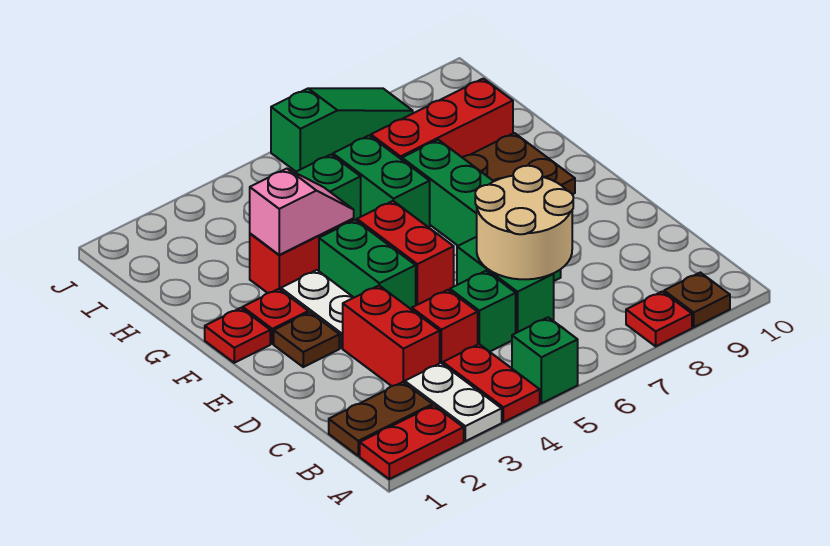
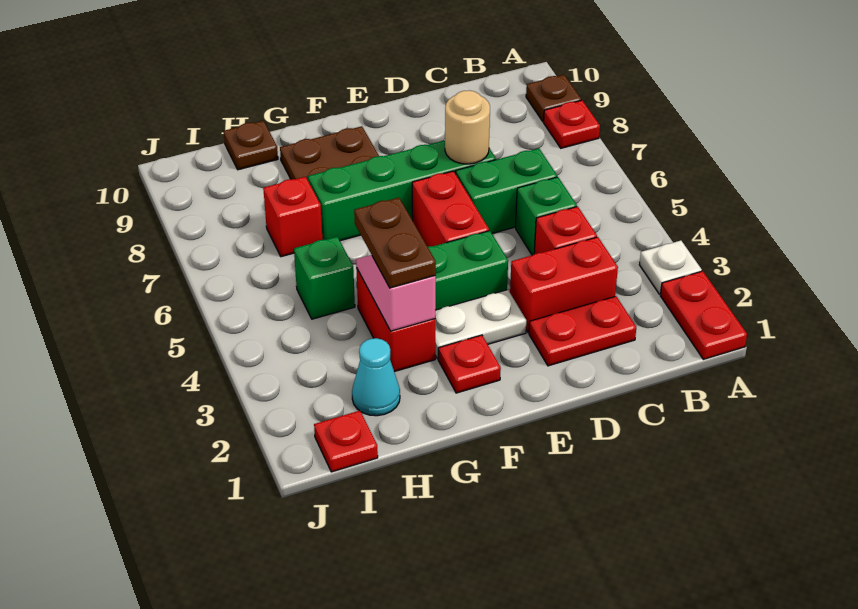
white 1x2 plate [405,363,502,441] -> white 1x1 plate [639,241,702,294]
red 1x2 plate [443,344,540,422] -> red 1x2 plate moved to [529,296,636,366]
green 1x1 brick [512,317,578,403] -> none
brown 1x2 plate [329,382,433,456] -> brown 1x2 plate moved to [354,198,436,288]
tan 2x2 round brick [475,166,573,279] -> tan 1x1 round brick [445,90,490,164]
brown 1x1 plate [274,312,339,367] -> brown 1x1 plate moved to [224,121,278,170]
red 1x2 brick [357,201,454,305] -> red 1x2 brick turned to [412,171,489,247]
red 1x1 plate [205,308,270,363] -> red 1x1 plate moved to [314,411,378,472]
green 1x2 brick [333,136,430,227] -> none
none -> cyan 1x1 cone [352,338,400,416]
red 1x3 brick [371,79,513,160] -> red 1x1 brick [263,177,322,257]
green 1x3 slope [271,88,413,172] -> none

